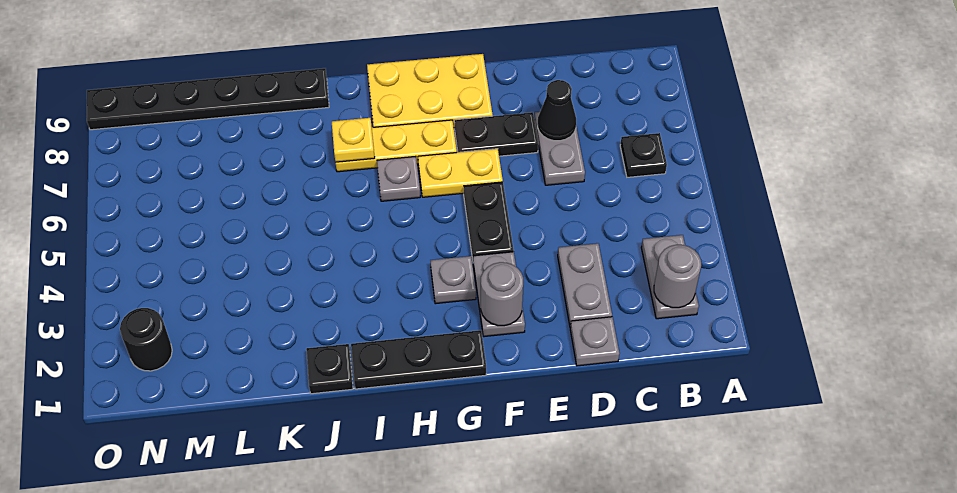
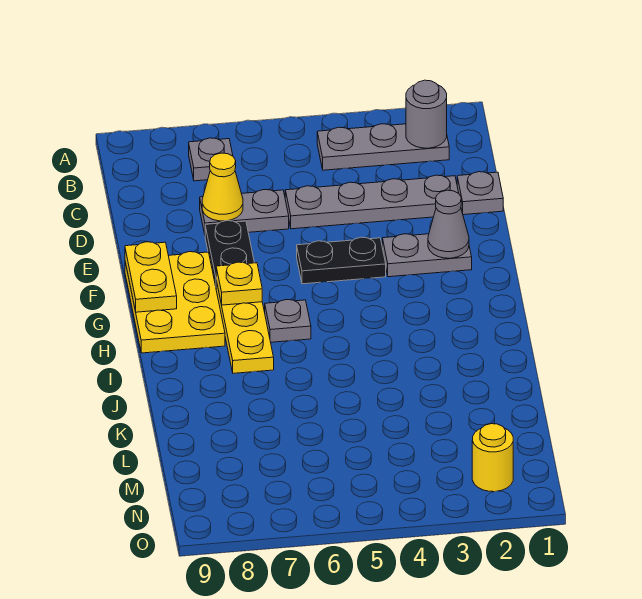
grey 1x2 plate [641,235,699,319] -> grey 1x3 plate [317,124,449,170]
black 1x1 plate [620,133,667,177] -> none
grey 1x2 plate [558,243,612,327] -> grey 1x4 plate [285,175,459,229]
black 1x1 cone [538,80,576,141] -> yellow 1x1 cone [202,153,243,221]
grey 1x1 round brick [481,262,523,326] -> grey 1x1 cone [428,190,469,258]
yellow 1x2 plate [418,149,503,197] -> yellow 1x2 plate moved to [125,242,177,312]
black 1x3 plate [351,330,486,389] -> none
grey 1x1 plate [431,256,476,304] -> grey 1x1 plate moved to [189,138,233,181]
yellow 1x1 plate [332,118,375,162] -> yellow 1x1 plate moved to [216,262,262,305]
black 1x1 plate [306,344,353,394] -> none
black 1x6 plate [87,68,329,130] -> none
black 1x1 round brick [120,308,172,371] -> yellow 1x1 round brick [472,424,513,492]

